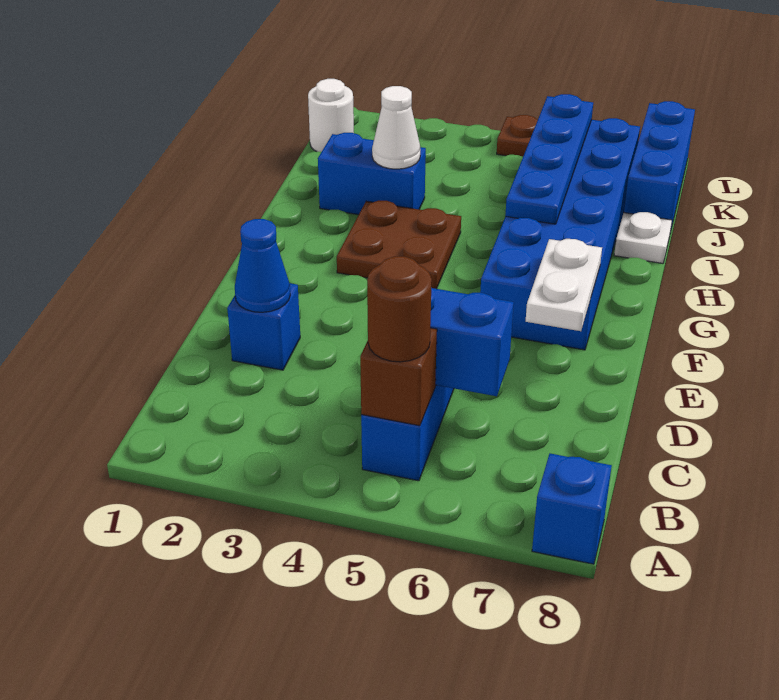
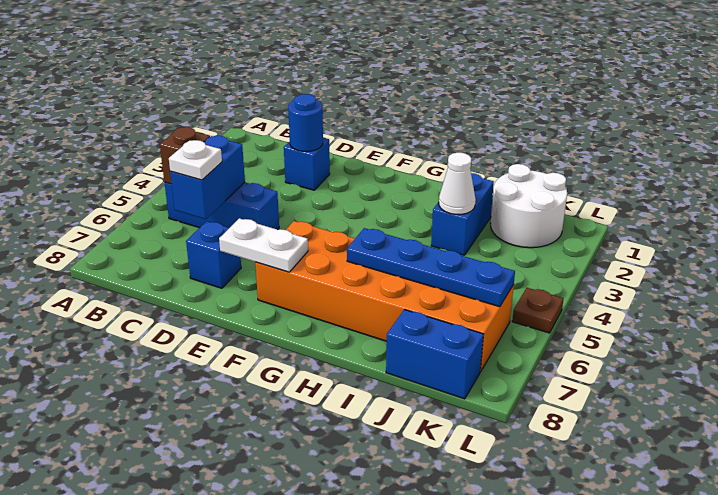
blue 1x1 brick [532,454,612,564] -> blue 1x1 brick moved to [186,221,241,288]
brown 1x1 round brick [367,256,432,362] -> none
blue 1x1 cone [235,219,290,312] -> blue 1x1 round brick [288,94,323,151]
blue 2x6 brick [480,118,640,350] -> orange 2x6 brick [255,221,514,372]
brown 2x2 plate [337,201,461,289] -> none
white 1x1 plate [614,212,672,263] -> white 1x1 plate moved to [169,140,222,180]
blue 1x3 brick [624,101,695,228] -> blue 1x2 brick [386,310,483,399]
white 1x1 round brick [308,79,354,152] -> white 2x2 round brick [490,164,567,248]

